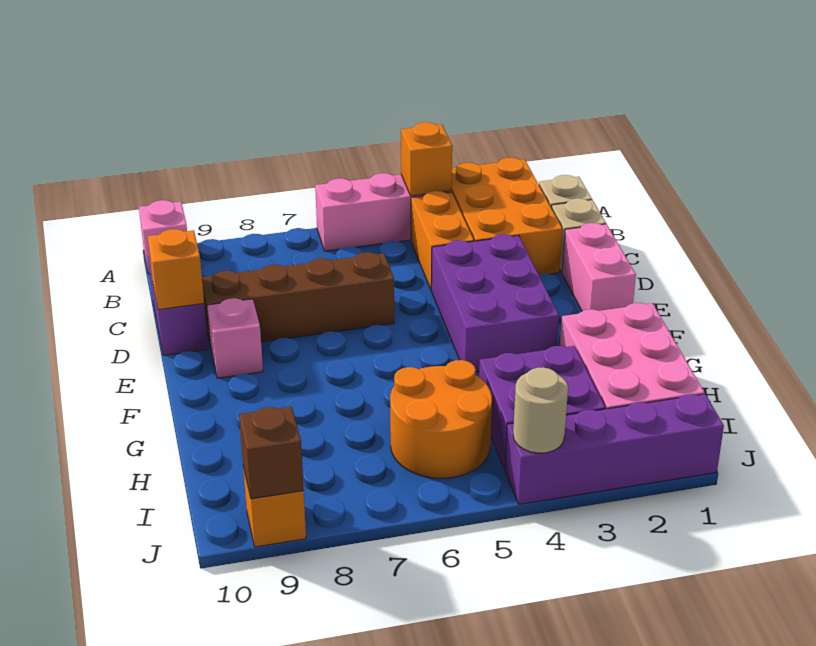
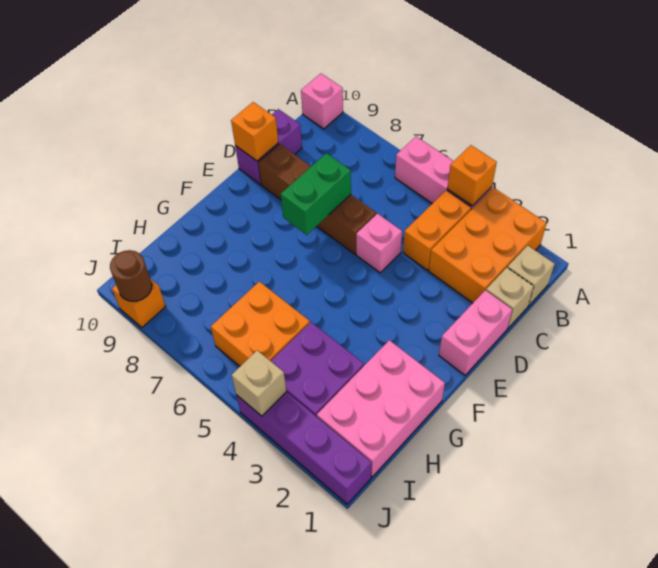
purple 2x3 brick [431,234,559,372] -> none
none -> green 1x2 brick [281,153,351,235]
pink 1x1 brick [207,298,263,378] -> pink 1x1 brick moved to [356,214,402,273]
orange 2x2 round brick [390,360,492,478] -> orange 2x2 brick [211,281,310,366]
tan 1x1 round brick [513,367,568,453] -> tan 1x1 brick [232,350,287,416]
brown 1x1 brick [239,407,304,499] -> brown 1x1 round brick [110,250,152,301]

